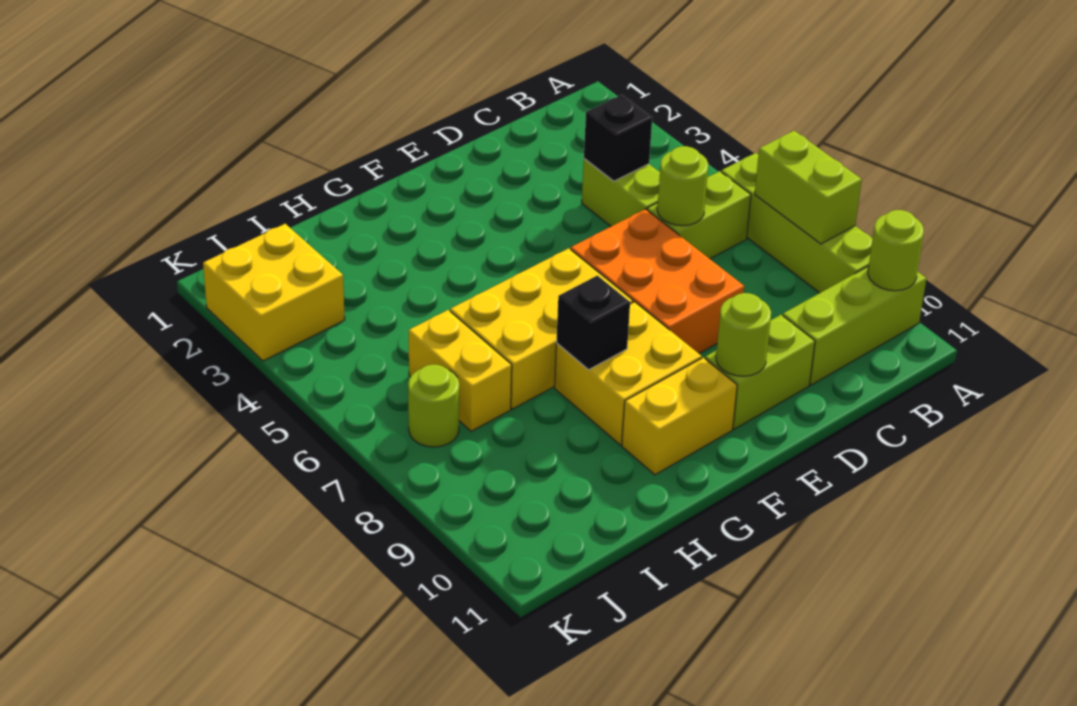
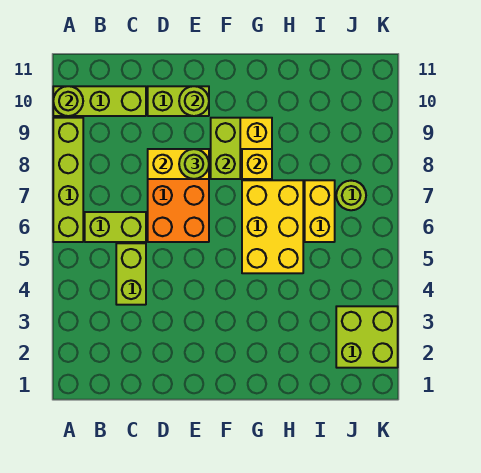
lime 1x2 brick [755,131,862,244] -> lime 1x2 brick moved to [211,118,240,179]
black 1x1 brick [584,95,652,181] -> none
lime 1x1 round brick [657,146,708,226] -> lime 1x1 round brick moved to [179,149,209,179]
yellow 2x3 brick [450,248,633,409] -> yellow 2x3 brick turned to [242,180,303,273]
yellow 1x2 brick [622,358,737,475] -> yellow 1x2 brick moved to [148,149,209,179]
black 1x1 brick [556,276,630,370] -> yellow 1x1 brick [242,149,272,179]
yellow 2x2 brick [203,224,345,361] -> lime 2x2 brick [336,306,398,368]

